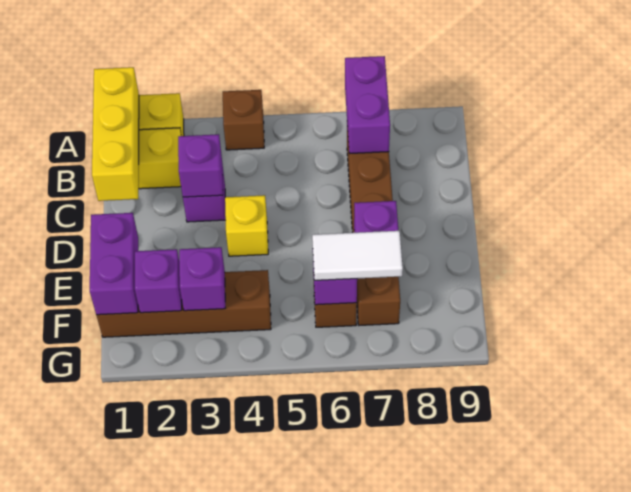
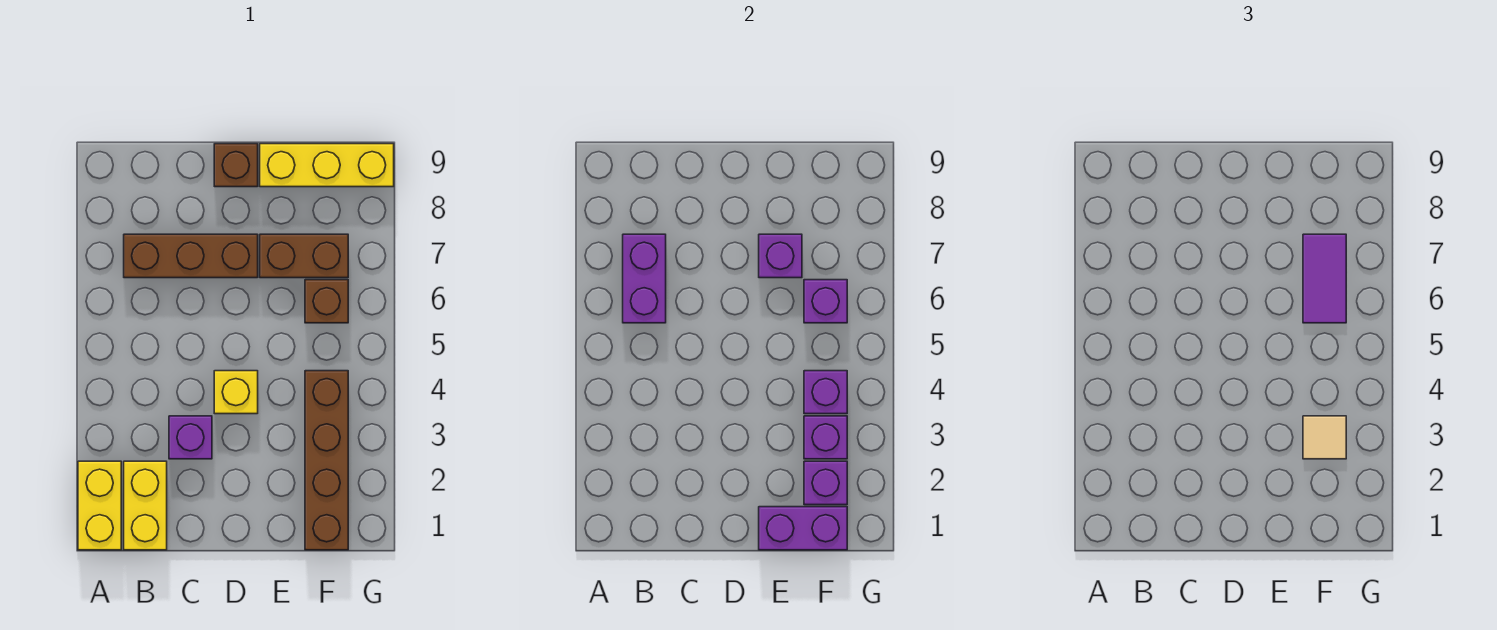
yellow 1x3 brick [92,67,139,201] -> yellow 1x3 brick moved to [260,144,394,187]
brown 1x1 brick [223,90,264,150] -> brown 1x1 brick moved to [214,144,258,187]
purple 1x2 brick [345,56,390,154] -> purple 1x2 brick turned to [623,234,666,323]
purple 1x1 brick [178,134,223,197] -> purple 1x1 brick moved to [804,371,847,414]
none -> tan 1x1 tile [1303,416,1346,459]
white 1x2 tile [312,231,403,280] -> purple 1x2 tile [1303,234,1346,323]

